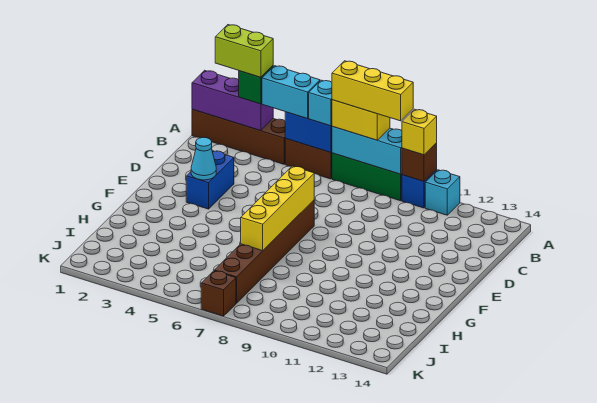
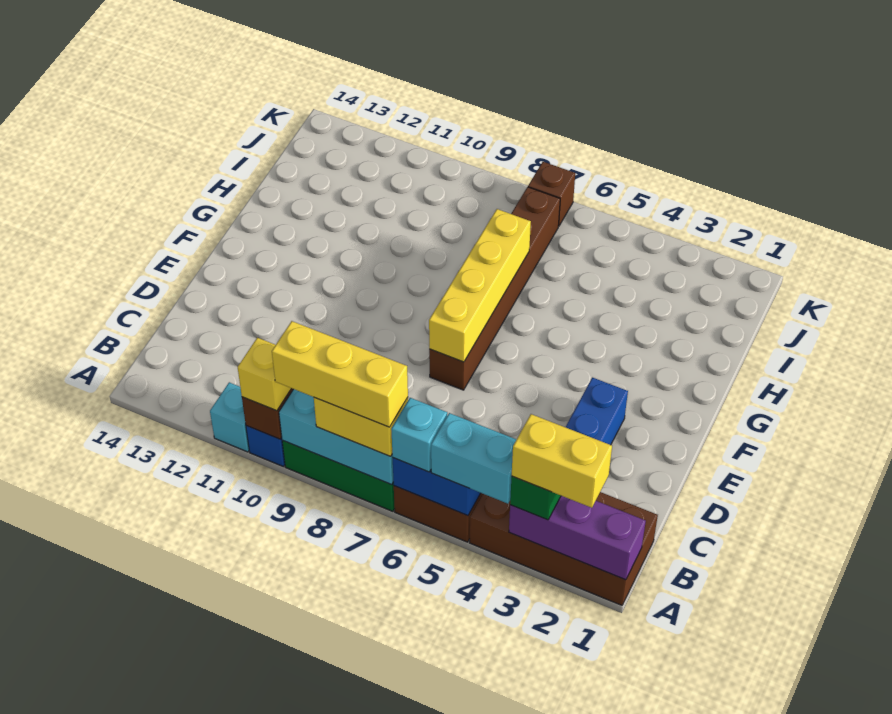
brown 1x4 brick [192,109,286,164] -> brown 2x4 brick [470,492,658,605]
lime 1x2 brick [215,25,273,77] -> yellow 1x2 brick [512,414,612,508]
cyan 1x1 cone [191,137,216,180] -> none

